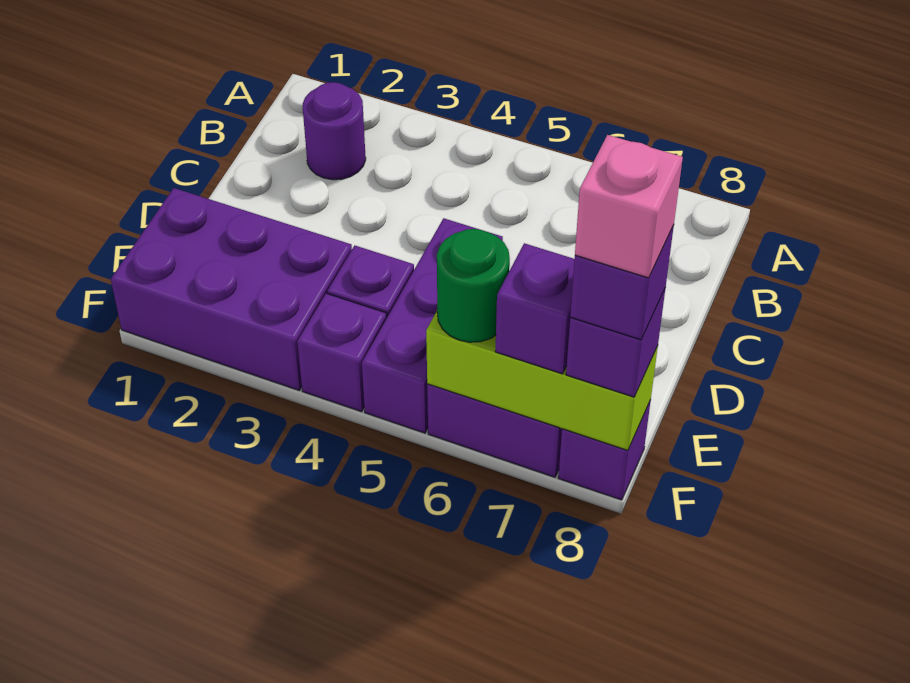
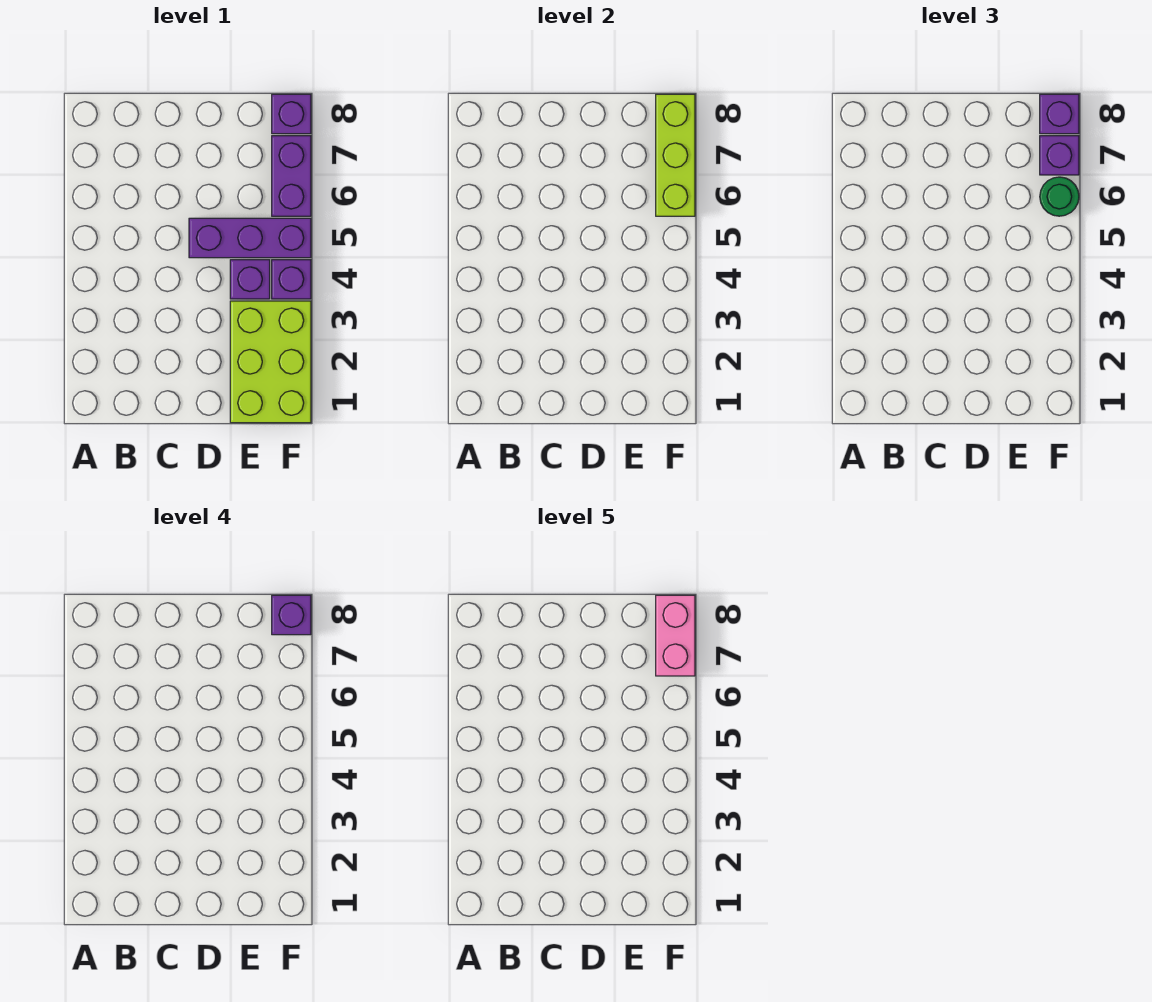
purple 1x1 round brick [303,82,366,180] -> none
purple 2x3 brick [111,188,352,390] -> lime 2x3 brick [230,301,311,423]
pink 1x1 brick [575,135,683,278] -> pink 1x2 brick [656,595,695,676]

